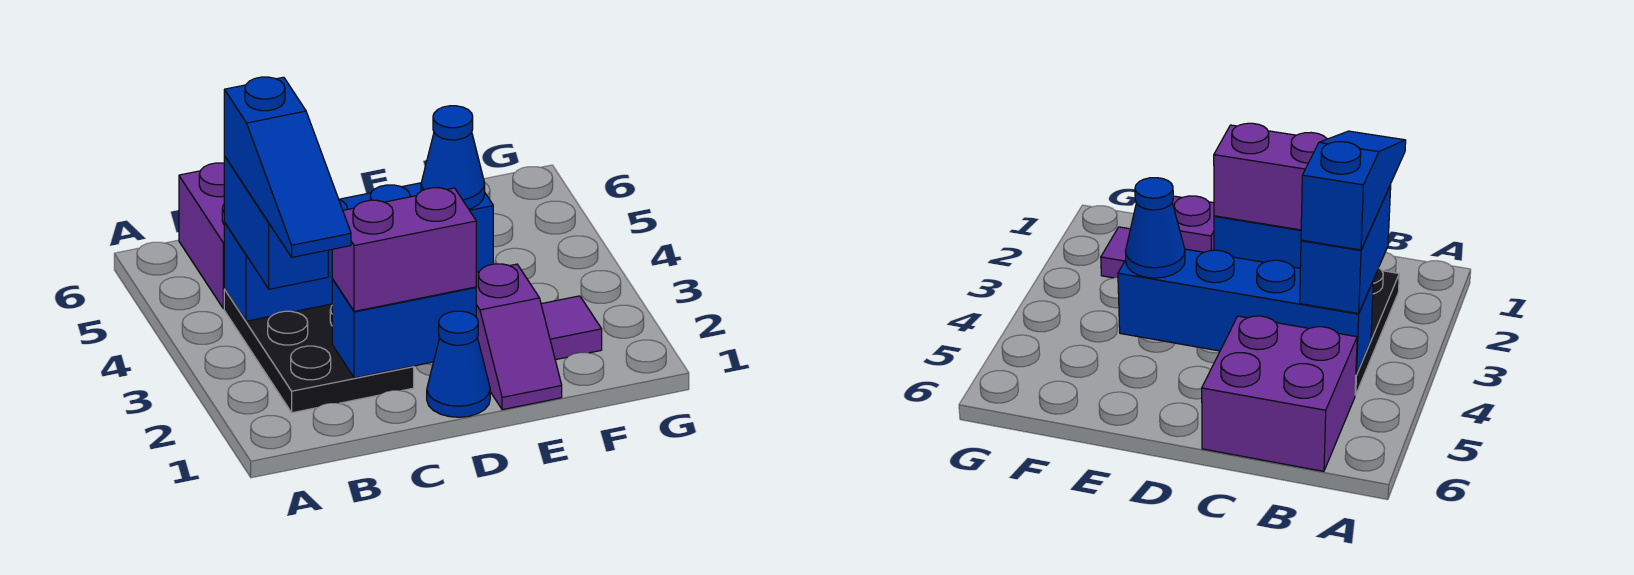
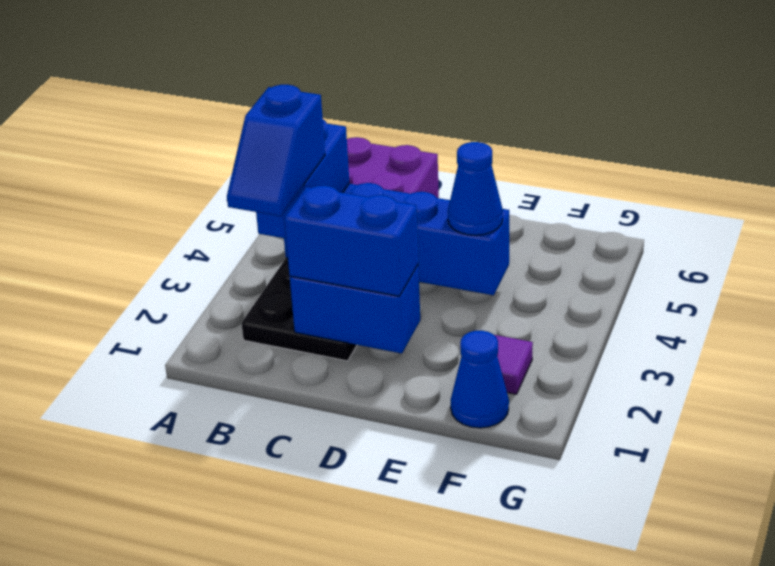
blue 1x3 slope [224,77,351,257] -> blue 1x2 slope [227,85,325,216]
purple 1x2 brick [332,188,476,311] -> blue 1x2 brick [284,186,418,296]
blue 1x1 cone [427,311,490,417] -> blue 1x1 cone moved to [451,331,509,428]
purple 1x2 slope [476,264,562,410] -> none

